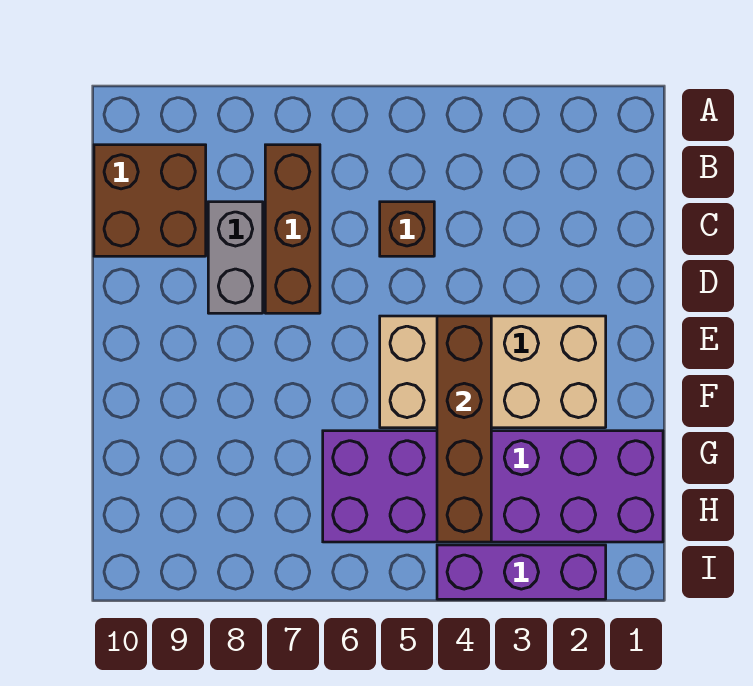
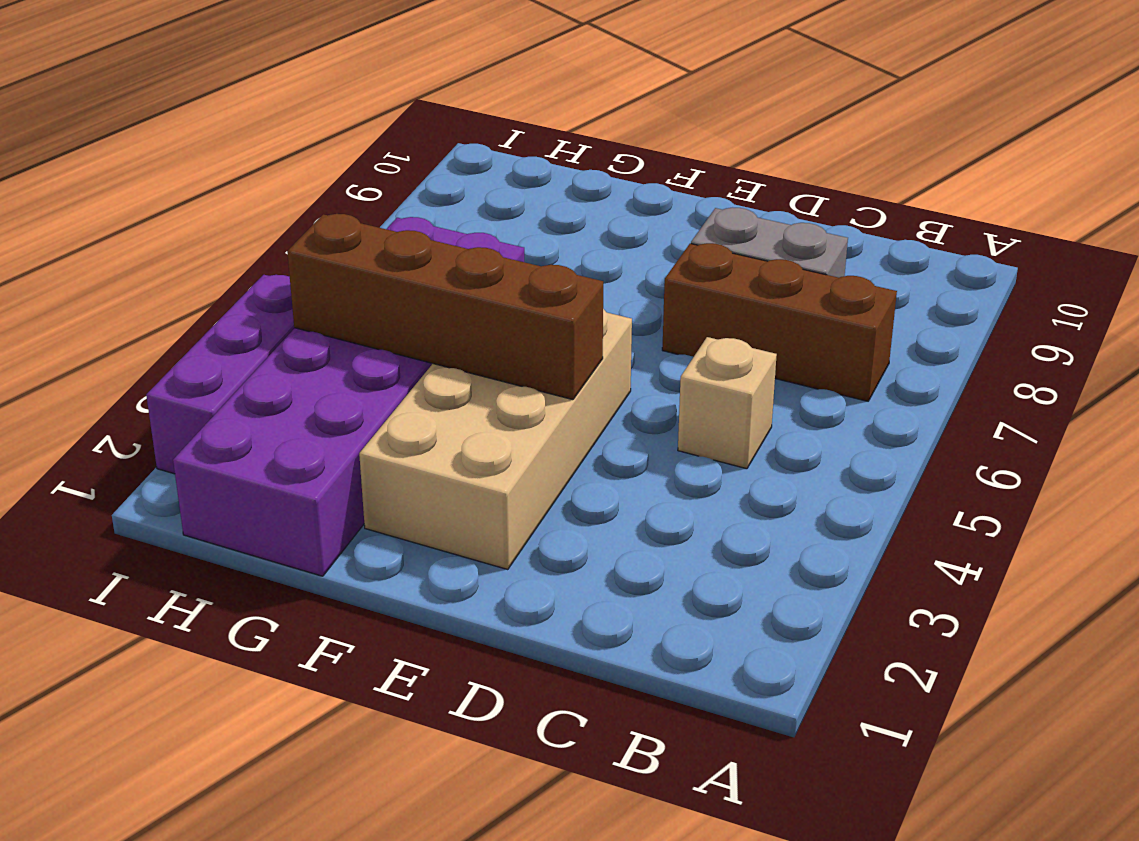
brown 2x2 brick [94,145,206,256] -> none
brown 1x1 brick [380,202,434,256] -> tan 1x1 brick [678,337,777,469]

